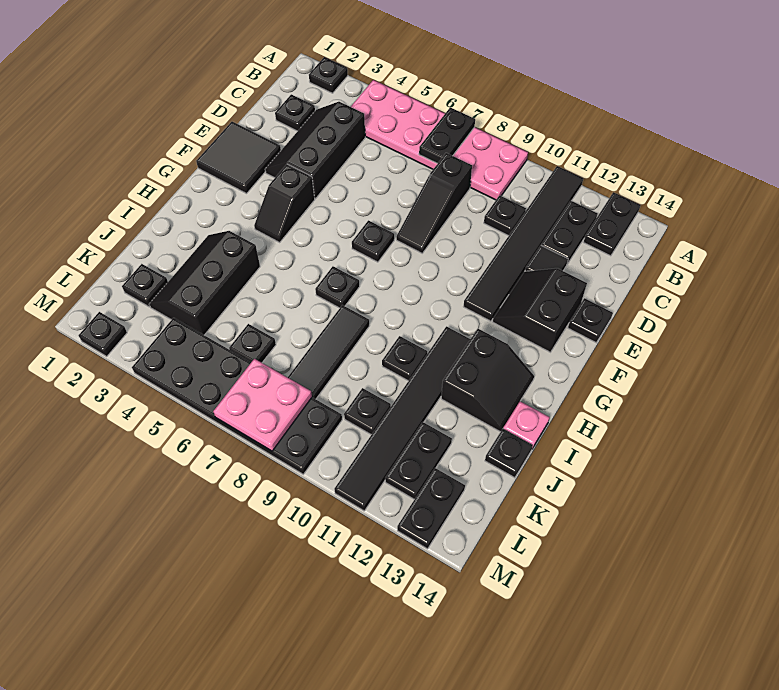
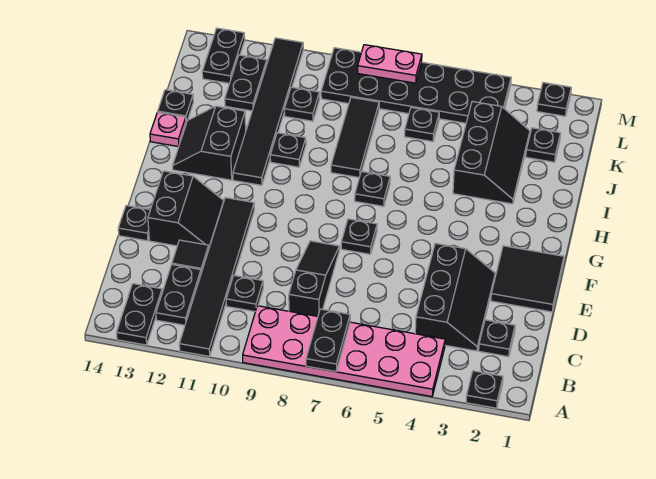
black 1x2 slope [254,164,315,242] -> none
pink 2x2 plate [213,359,312,451] -> pink 1x2 plate [358,45,422,83]

